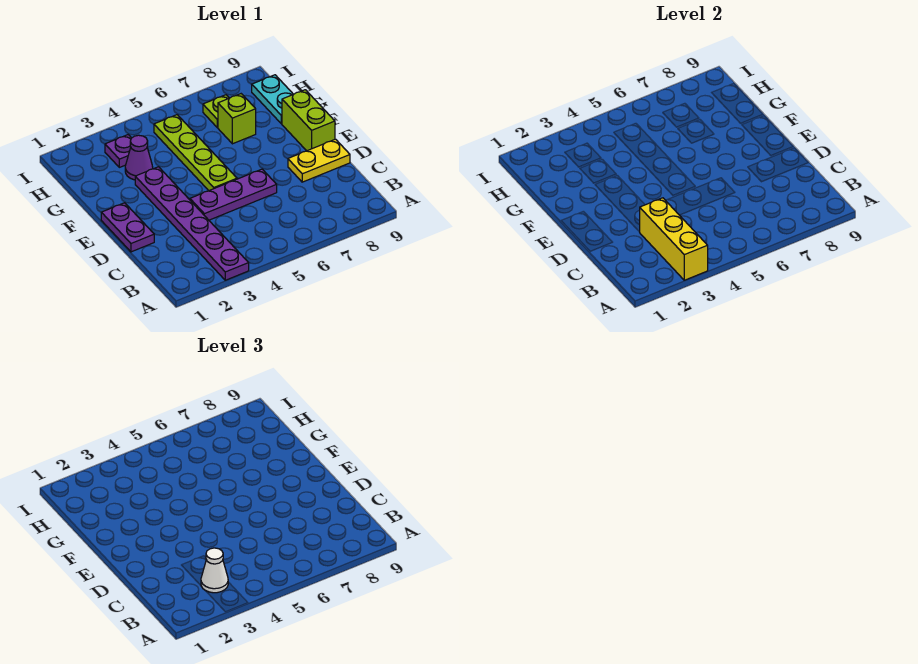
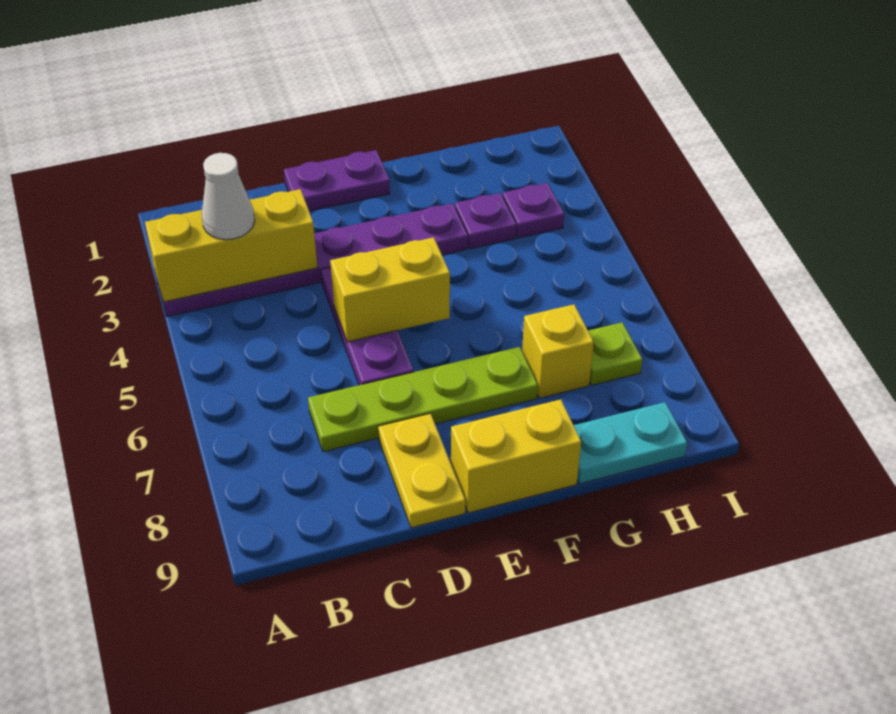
none -> yellow 1x2 brick [330,237,450,342]
lime 1x4 plate [154,115,237,191] -> lime 1x4 plate moved to [308,347,538,452]
lime 1x2 brick [282,90,335,151] -> yellow 1x2 brick [451,399,581,513]
purple 1x1 cone [125,135,153,180] -> purple 1x1 plate [455,193,516,249]
lime 1x1 brick [218,94,256,144] -> yellow 1x1 brick [522,304,594,398]

